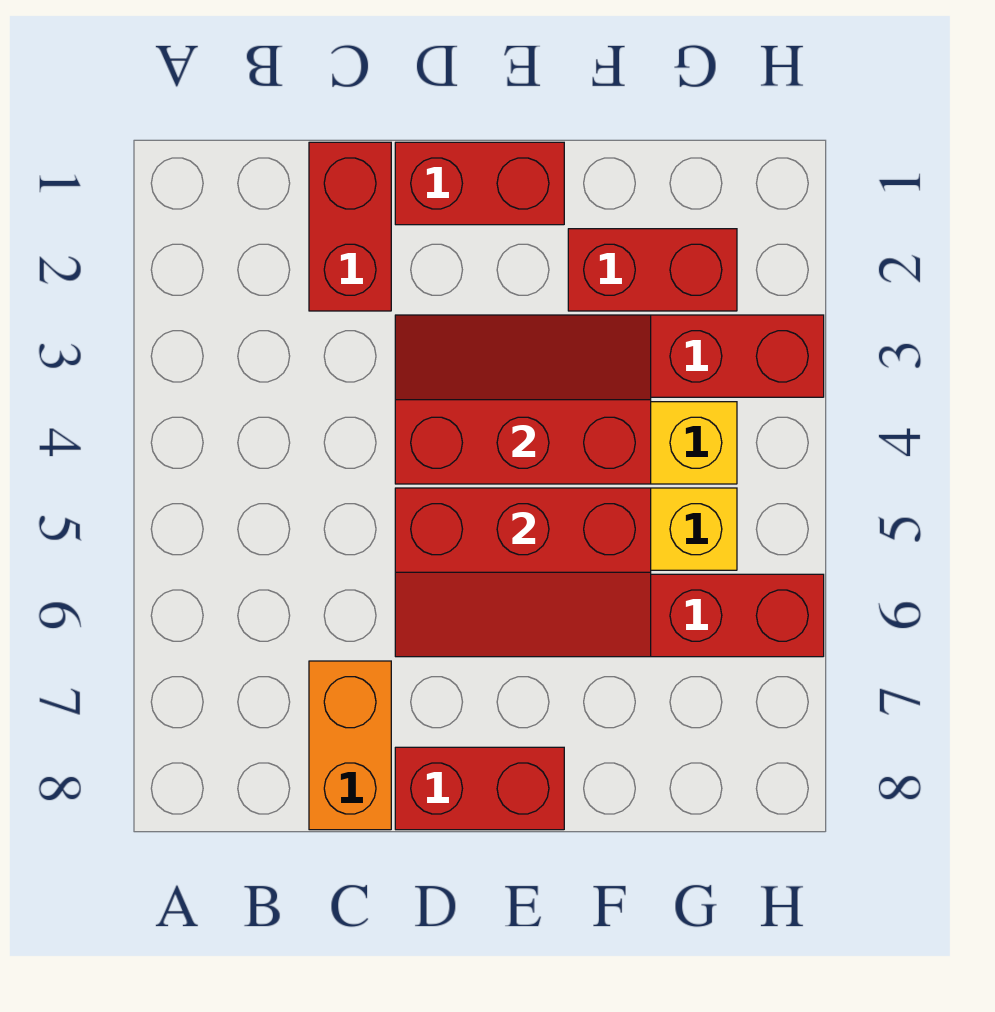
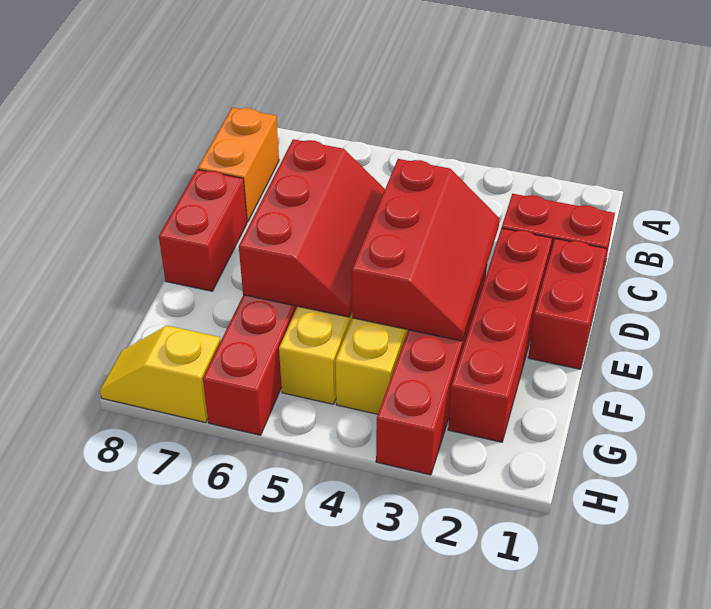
orange 1x2 brick [309,661,391,830] -> orange 1x2 brick turned to [198,108,279,222]
red 2x3 slope [395,488,651,657] -> red 2x3 slope turned to [239,139,385,317]
red 1x2 brick [568,229,737,311] -> red 1x4 brick [448,228,552,442]
none -> yellow 1x2 slope [100,326,220,423]

